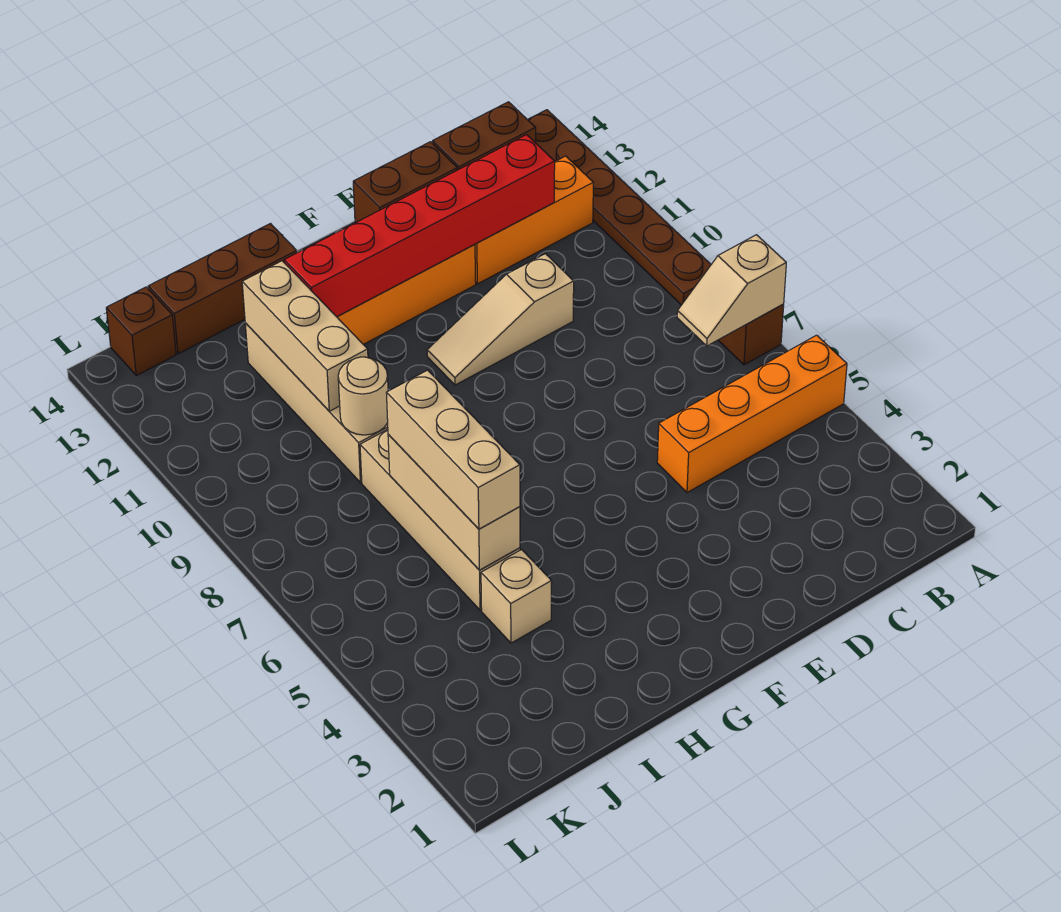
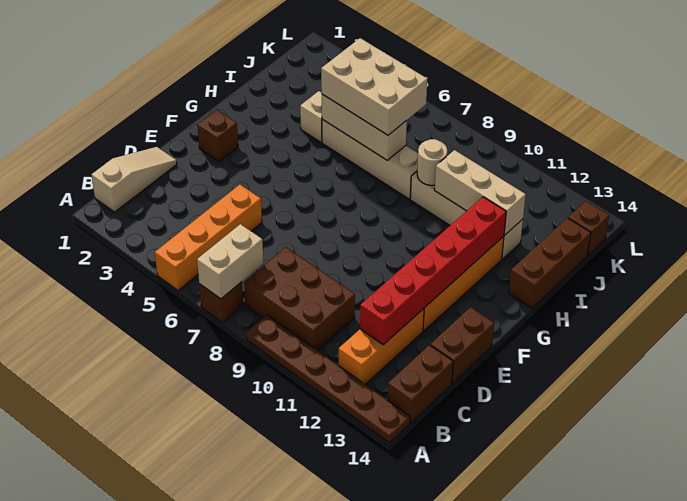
tan 1x2 slope [677,235,786,346] -> tan 1x2 brick [197,224,264,299]
none -> brown 2x3 brick [244,247,355,351]
tan 1x3 slope [427,254,574,385] -> tan 1x3 slope moved to [92,147,177,212]
none -> brown 1x1 brick [197,110,238,162]
tan 1x3 brick [386,370,520,529] -> tan 2x3 brick [321,38,427,135]

